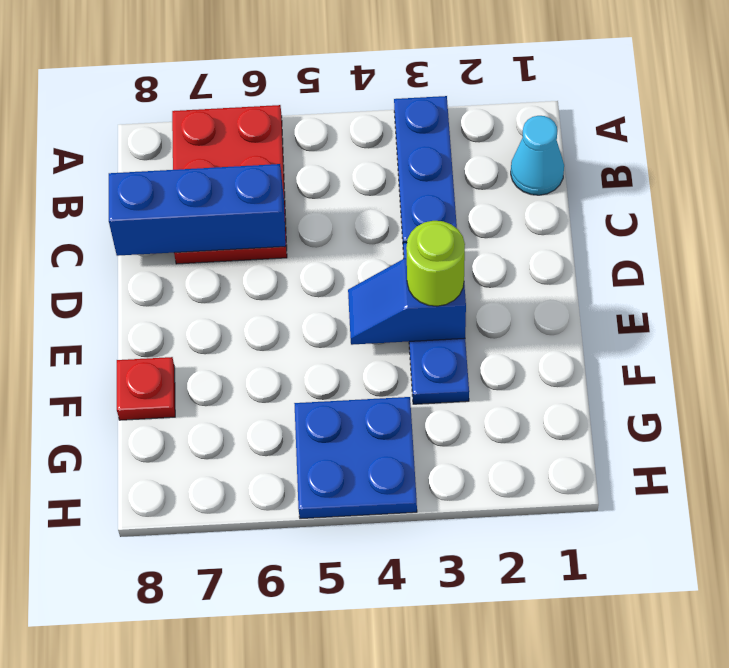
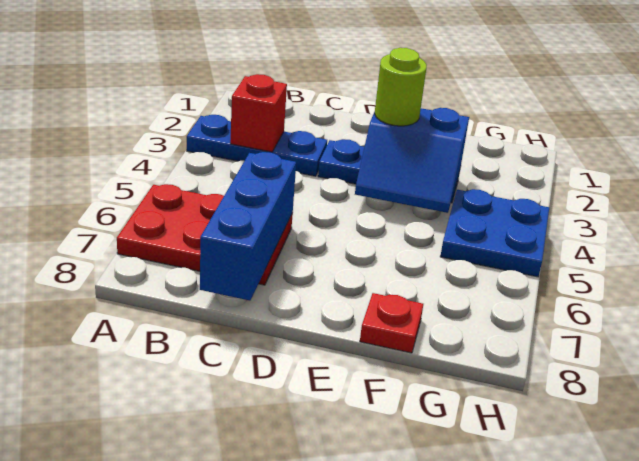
cyan 1x1 cone [511,116,564,195] -> none
none -> red 1x1 brick [230,74,287,152]
blue 1x2 slope [348,258,466,345] -> blue 2x2 slope [355,108,469,213]

